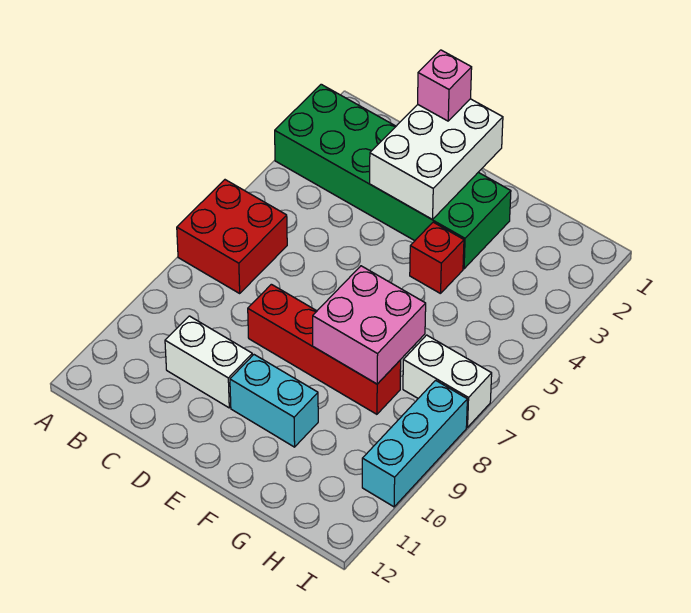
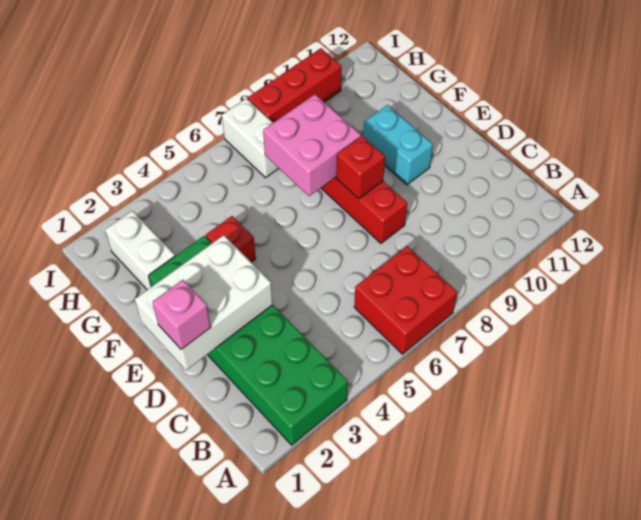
white 1x2 brick [165,316,252,408] -> white 1x2 brick moved to [105,211,175,290]
none -> red 1x1 brick [336,136,385,199]
cyan 1x3 brick [362,380,467,507] -> red 1x3 brick [248,48,342,123]

